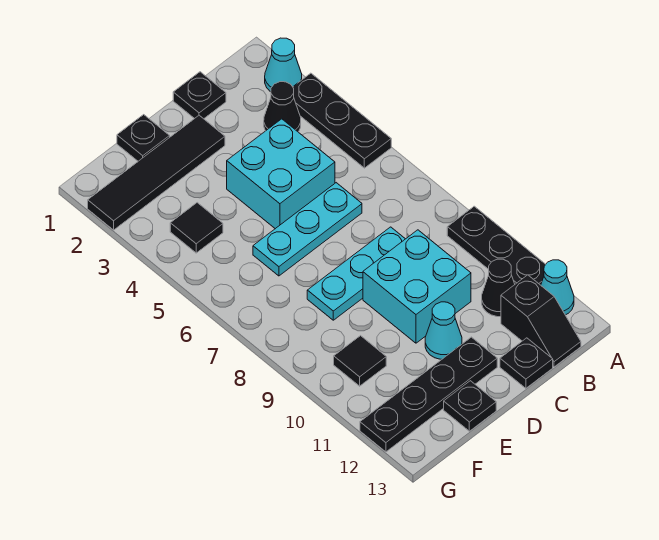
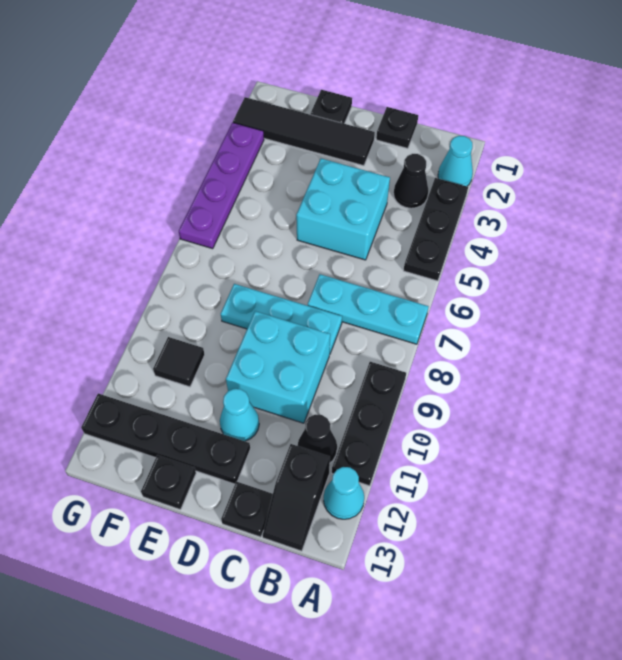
cyan 1x3 plate [253,183,362,276] -> cyan 1x3 plate moved to [308,274,429,344]
black 1x1 tile [170,203,223,253] -> none
none -> purple 1x4 plate [179,123,264,249]

